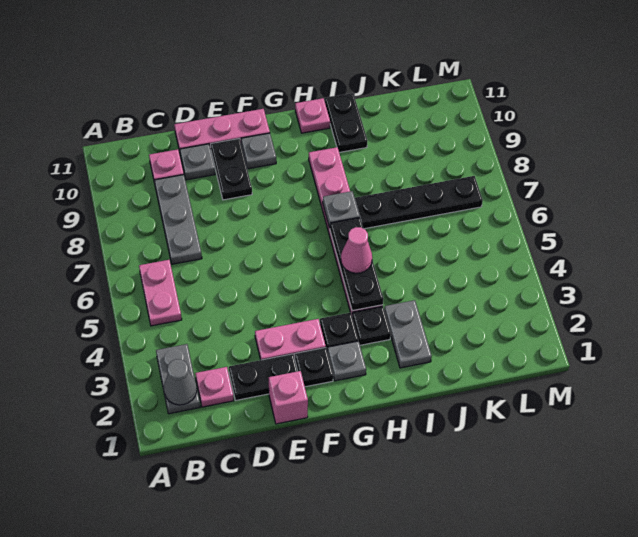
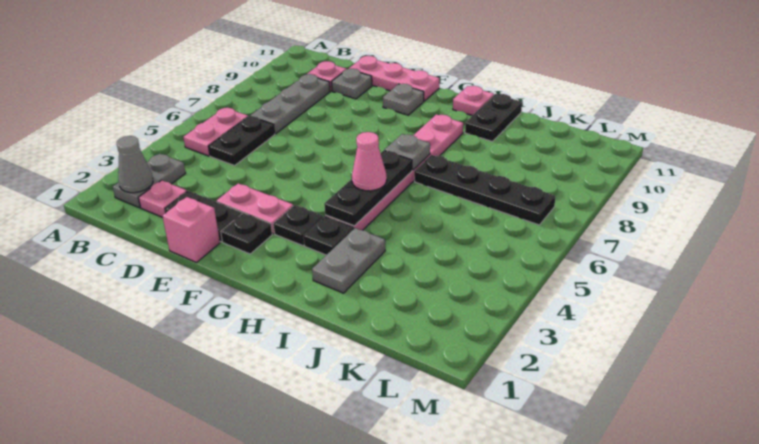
black 1x2 plate [211,139,252,200] -> black 1x2 plate moved to [209,116,275,166]
grey 1x1 plate [327,341,366,381] -> none

